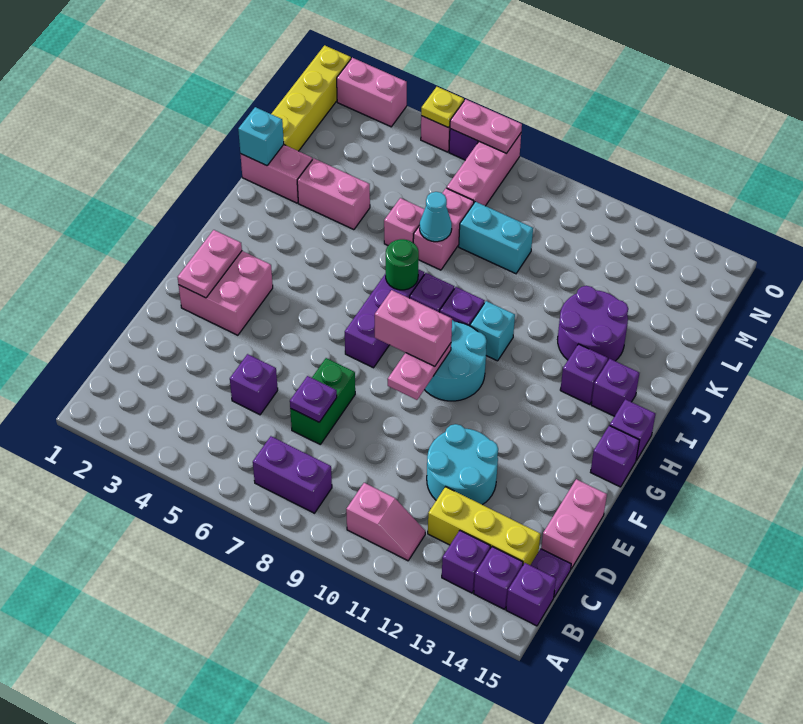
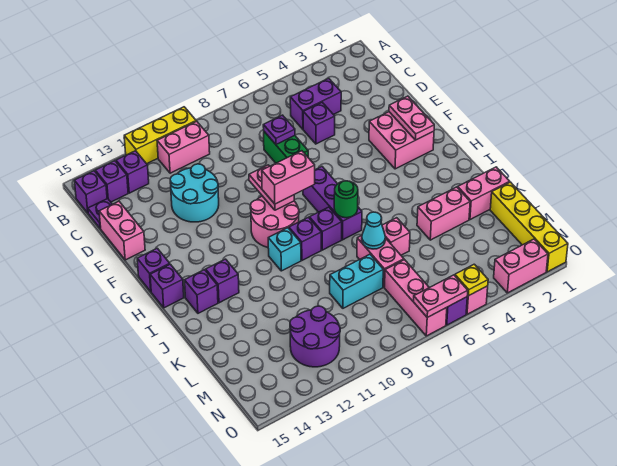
purple 1x2 brick [253,436,332,513] -> purple 1x2 brick moved to [290,78,341,129]
pink 1x2 slope [346,483,425,561] -> pink 1x2 brick [157,121,210,173]
yellow 1x3 brick [428,487,540,565] -> yellow 1x3 brick moved to [124,107,196,164]
cyan 2x2 round brick [424,320,487,401] -> pink 2x2 round brick [250,196,299,247]
purple 2x2 round brick [558,286,628,361] -> purple 2x2 round brick moved to [290,306,340,367]
cyan 1x1 brick [238,107,284,166] -> none

